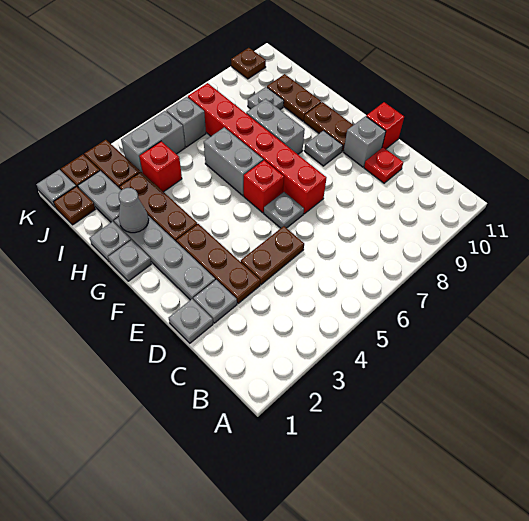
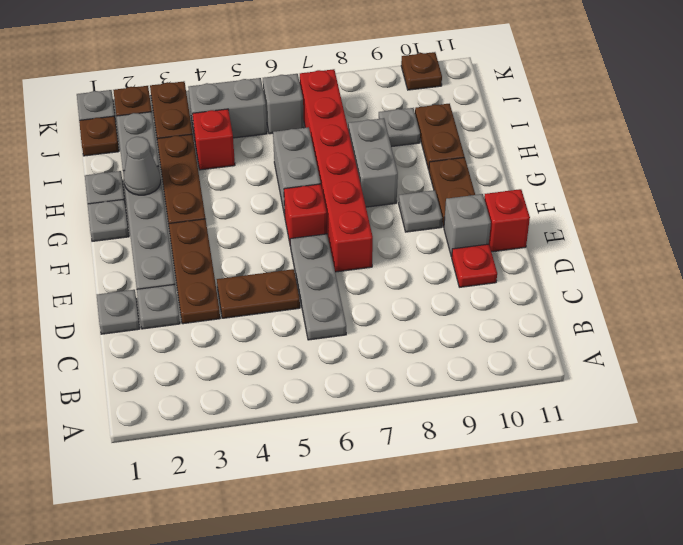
grey 1x1 plate [264,192,304,228] -> grey 1x3 plate [290,234,346,340]

